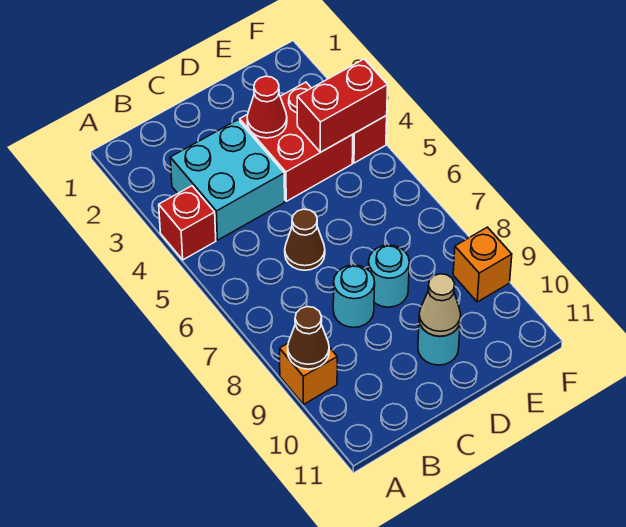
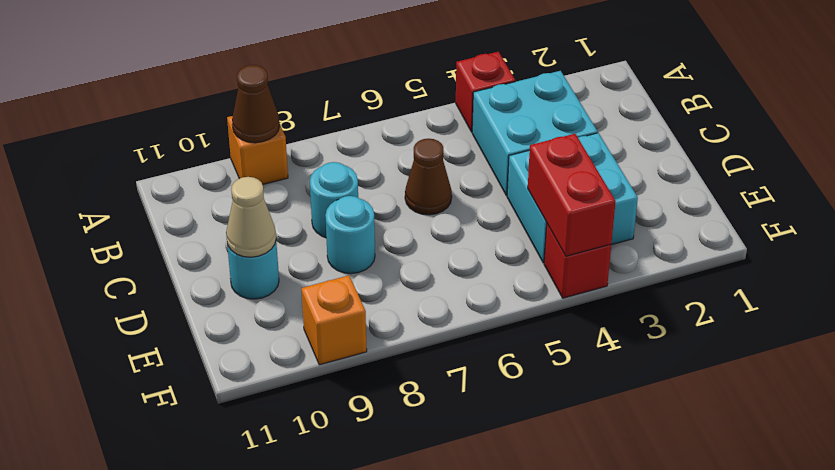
red 2x2 brick [240,82,353,201] -> cyan 2x2 brick [507,133,638,263]
red 1x1 cone [247,76,287,138] -> none

